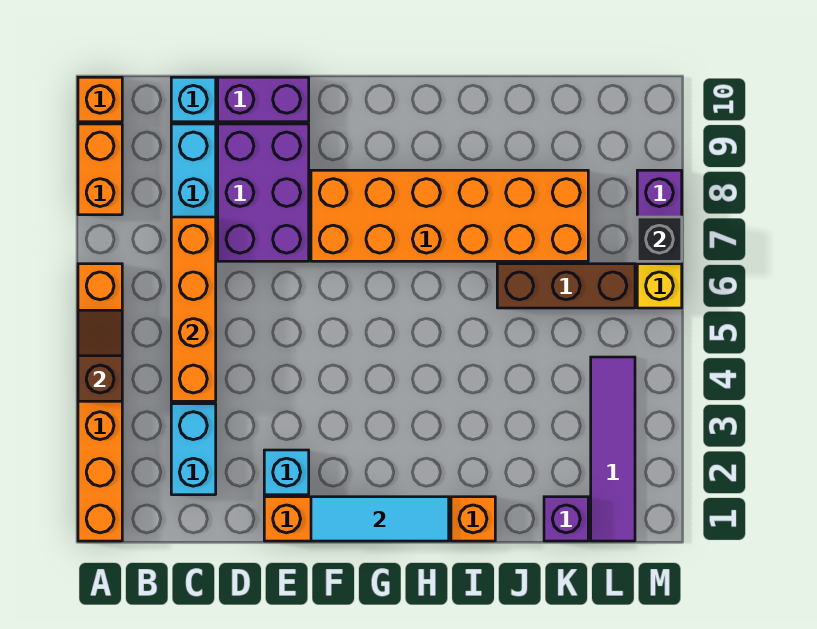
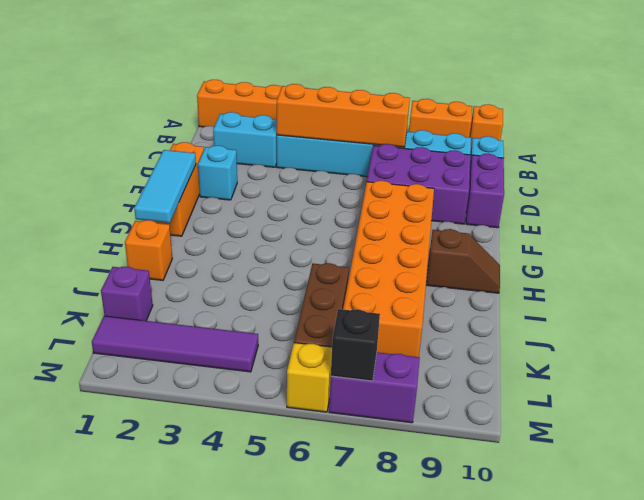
brown 1x2 slope [78,310,122,401] -> brown 1x2 slope moved to [427,229,500,293]

